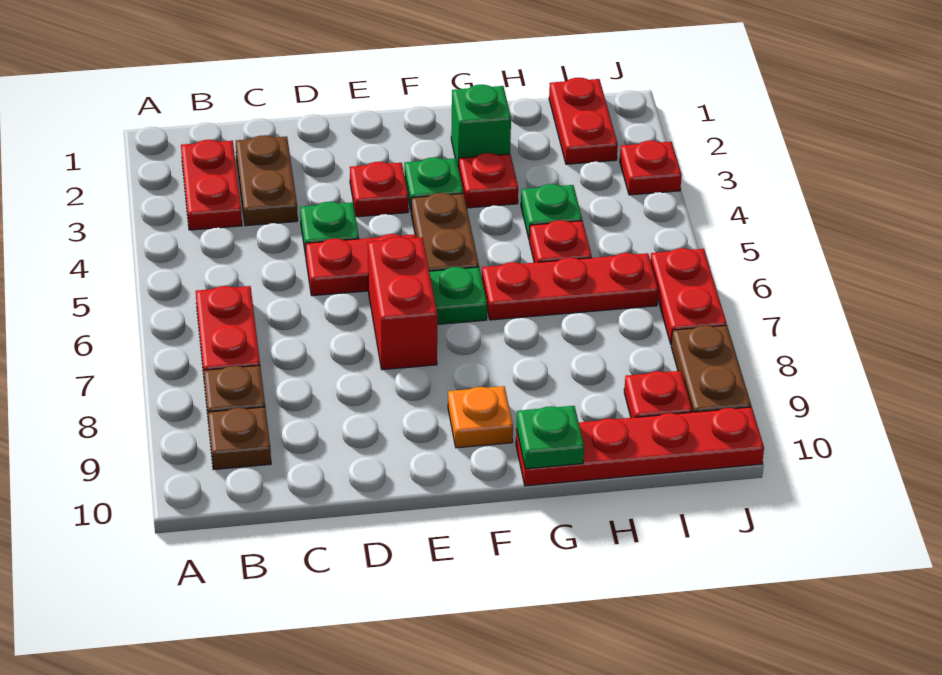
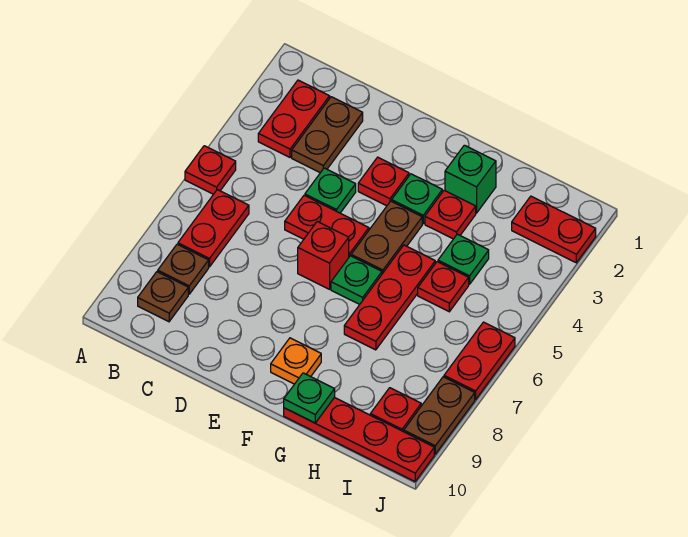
red 1x2 brick [368,237,437,370] -> red 1x1 brick [298,222,349,289]
red 1x3 plate [482,253,658,320] -> red 1x3 plate turned to [344,245,435,350]
red 1x2 plate [549,78,618,164] -> red 1x2 plate turned to [512,196,596,263]
red 1x1 plate [620,141,682,195] -> red 1x1 plate moved to [185,146,236,194]

